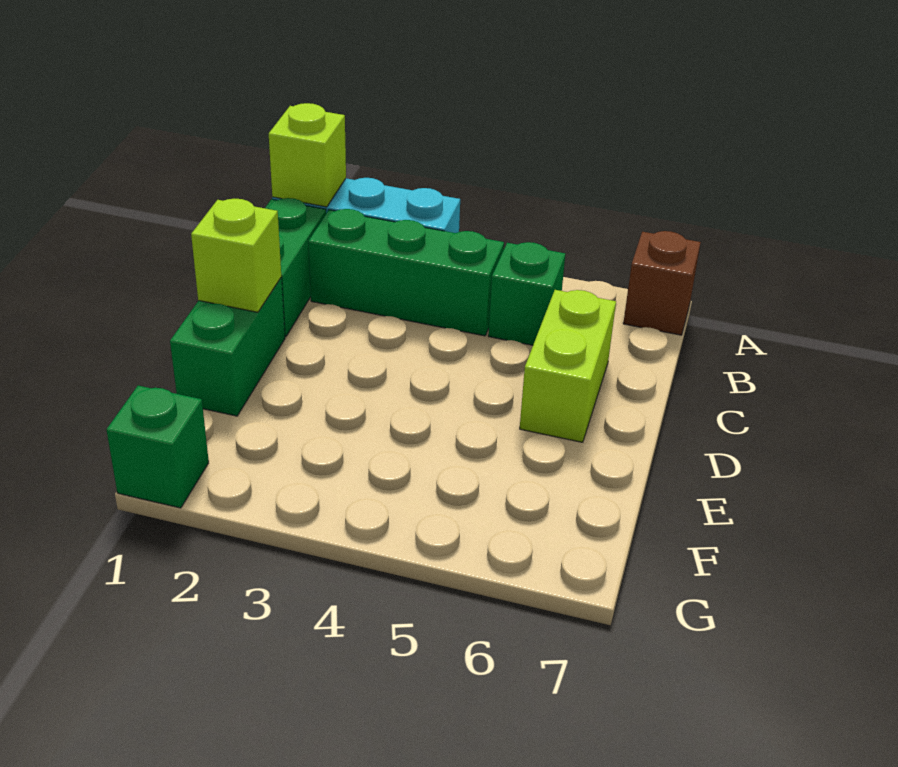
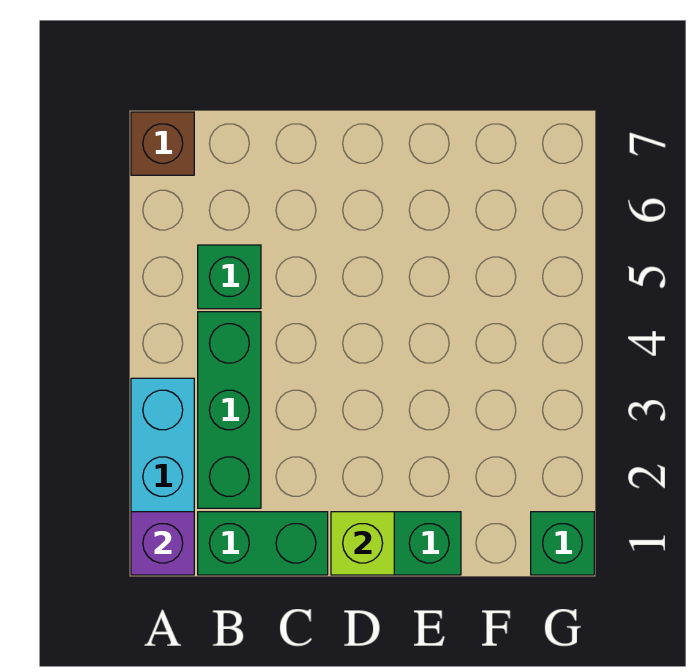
lime 1x1 brick [269,103,346,207] -> purple 1x1 brick [131,512,194,575]
lime 1x2 brick [520,290,616,442] -> none

